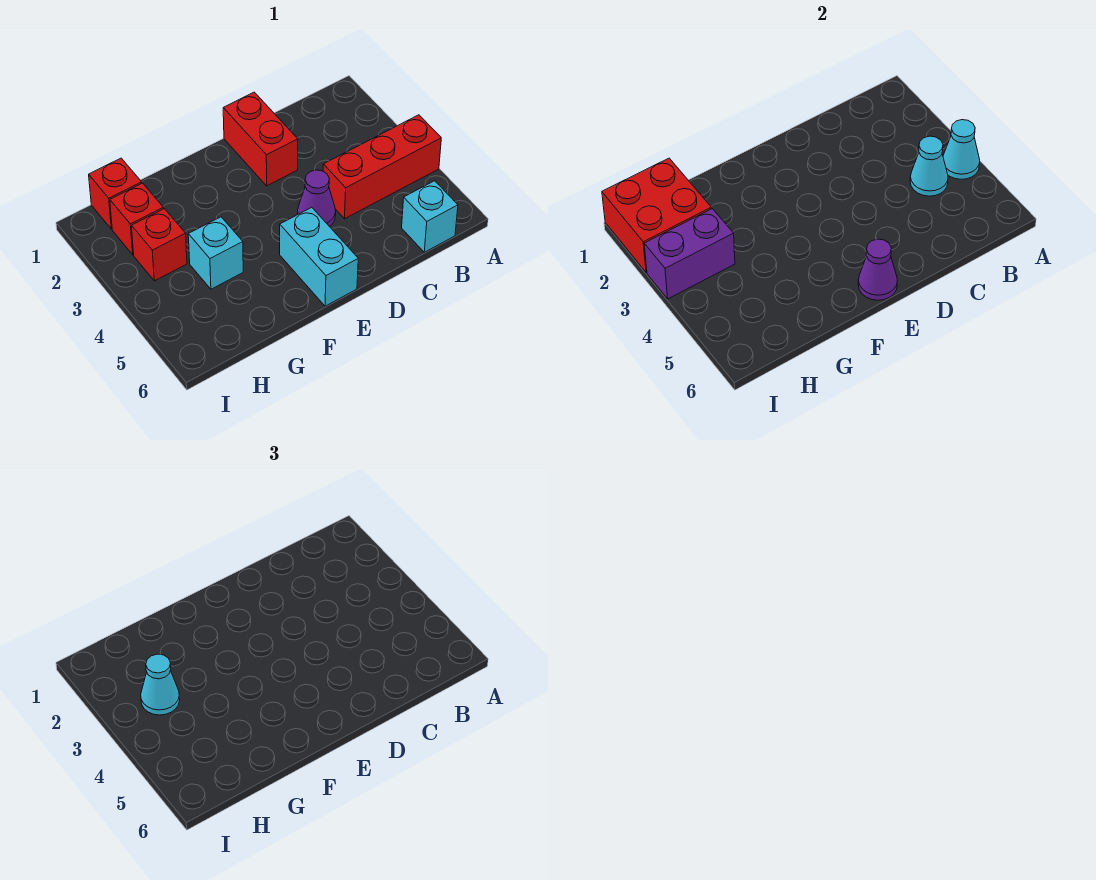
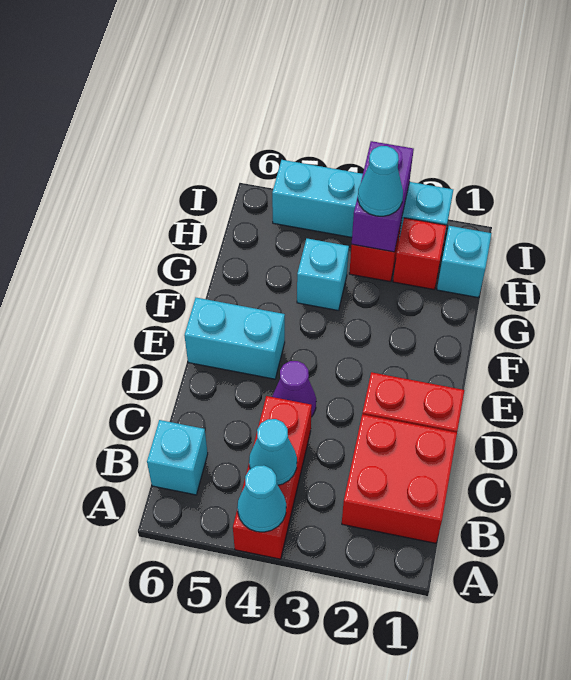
purple 1x1 cone [858,239,898,300] -> none
red 1x1 brick [89,158,142,229] -> cyan 1x1 brick [437,226,492,298]
red 2x2 brick [602,158,711,273] -> red 2x2 brick moved to [342,414,457,543]
none -> cyan 1x4 brick [272,160,453,239]

